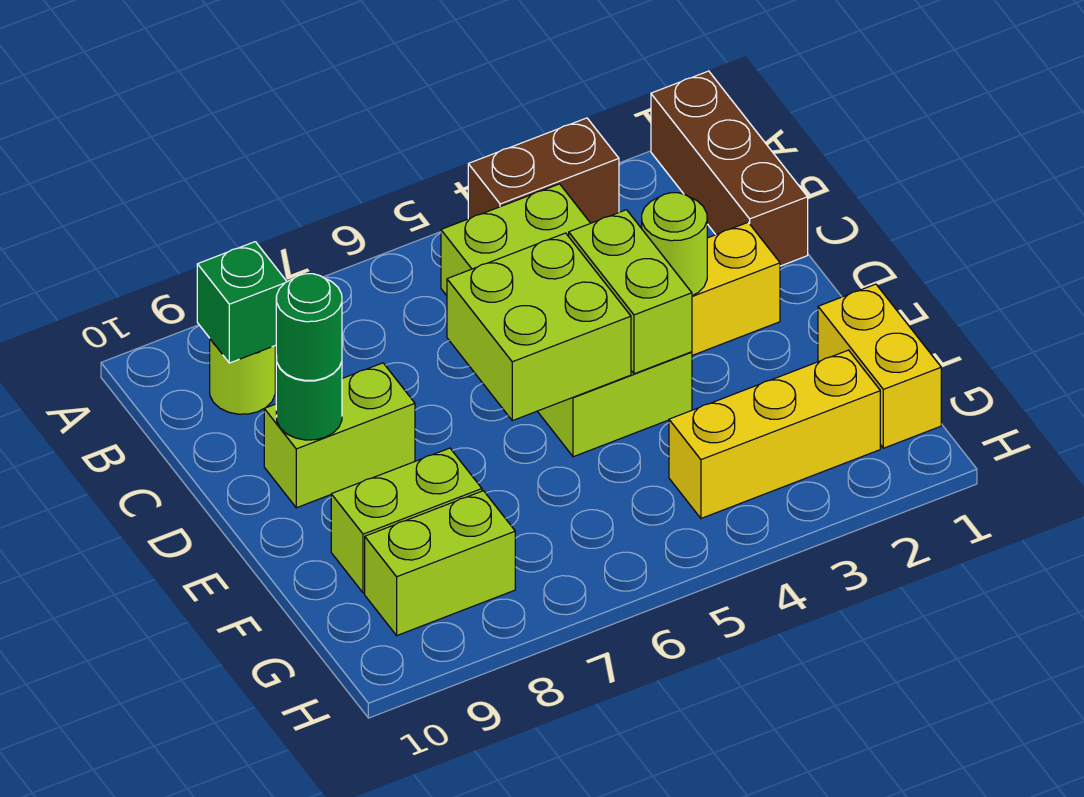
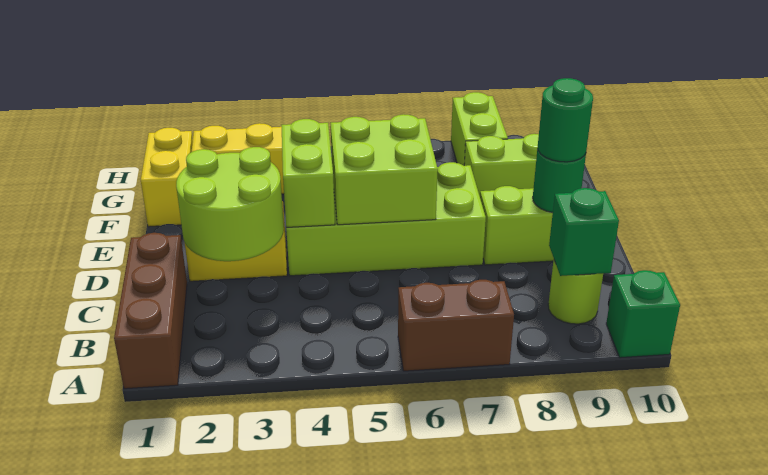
brown 1x2 brick [468,118,619,223] -> brown 1x2 brick moved to [398,280,514,371]
none -> green 1x1 brick [606,270,680,358]
lime 2x4 brick [441,184,692,457] -> lime 2x4 brick turned to [286,162,486,276]
lime 1x1 round brick [642,193,707,296] -> lime 2x2 round brick [176,147,284,261]
lime 1x2 brick [365,491,515,635] -> lime 1x2 brick turned to [451,92,508,166]

